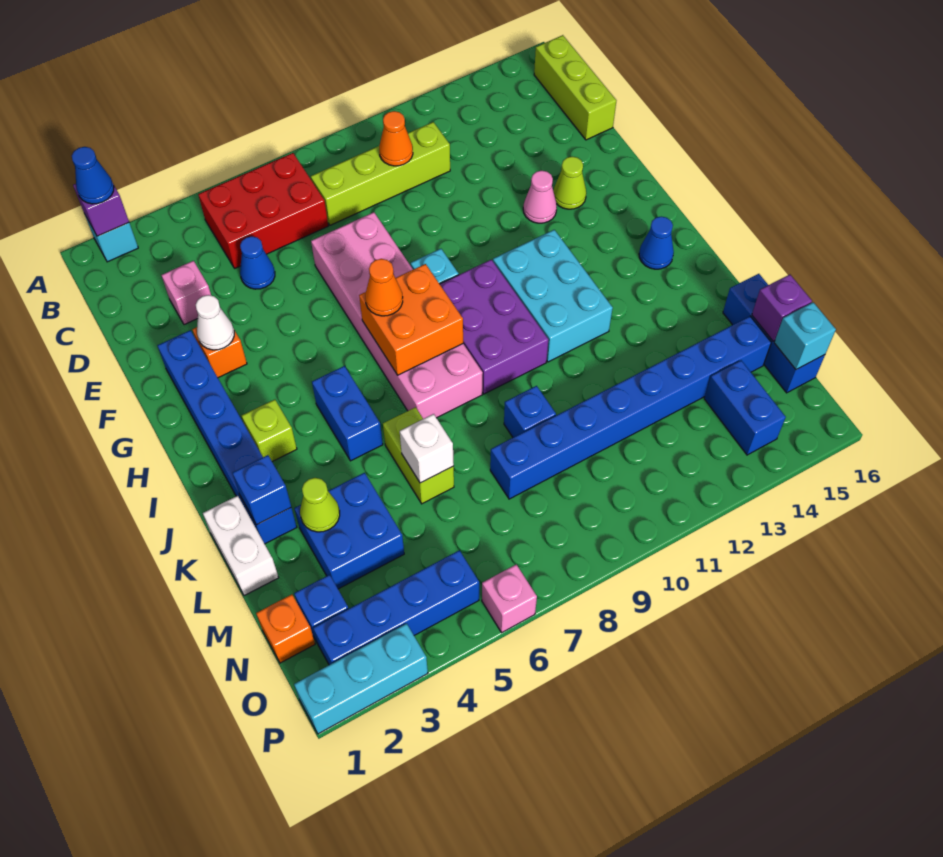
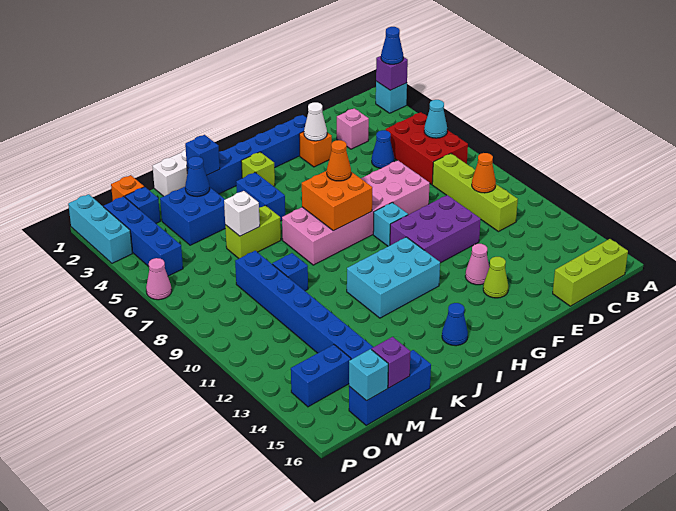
none -> cyan 1x1 cone [424,100,447,138]
purple 2x3 brick [440,260,548,394] -> purple 2x3 brick moved to [390,195,481,263]
blue 1x2 brick [312,366,383,461] -> blue 1x2 brick turned to [236,172,285,221]
lime 1x1 cone [300,478,340,532] -> blue 1x1 cone [185,156,209,197]
pink 1x1 brick [482,564,537,633] -> pink 1x1 cone [146,258,172,300]

